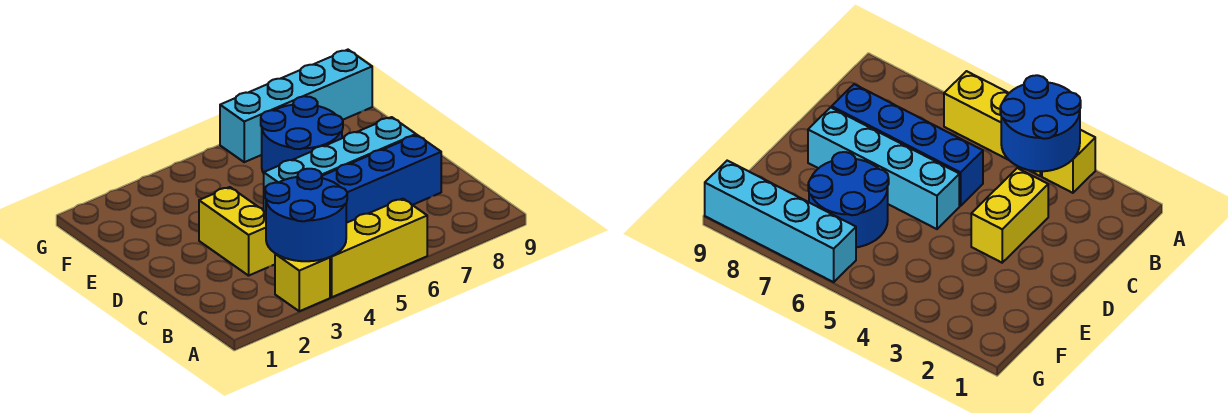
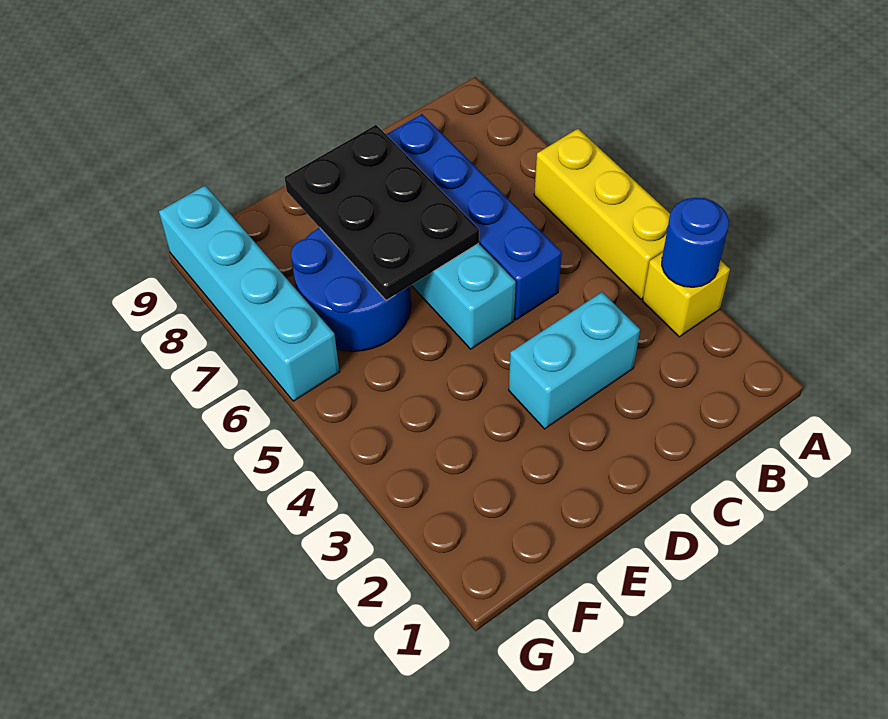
blue 2x2 round brick [265,169,347,261] -> blue 1x1 round brick [662,197,729,287]
yellow 1x2 brick [199,187,275,276] -> cyan 1x2 brick [509,292,640,429]
none -> black 2x3 plate [284,125,479,301]

